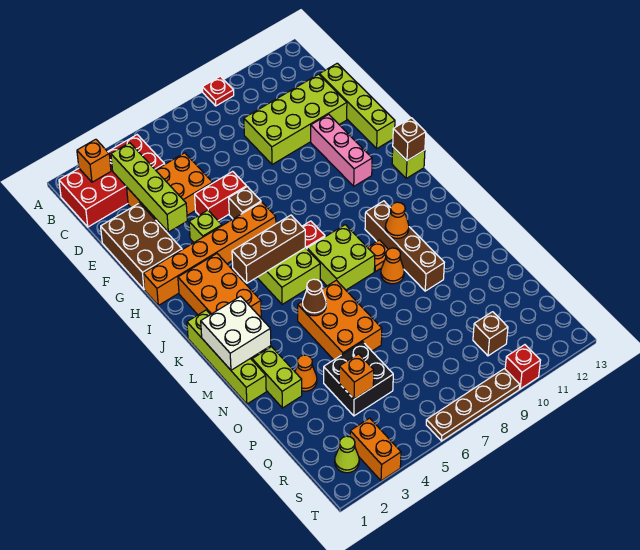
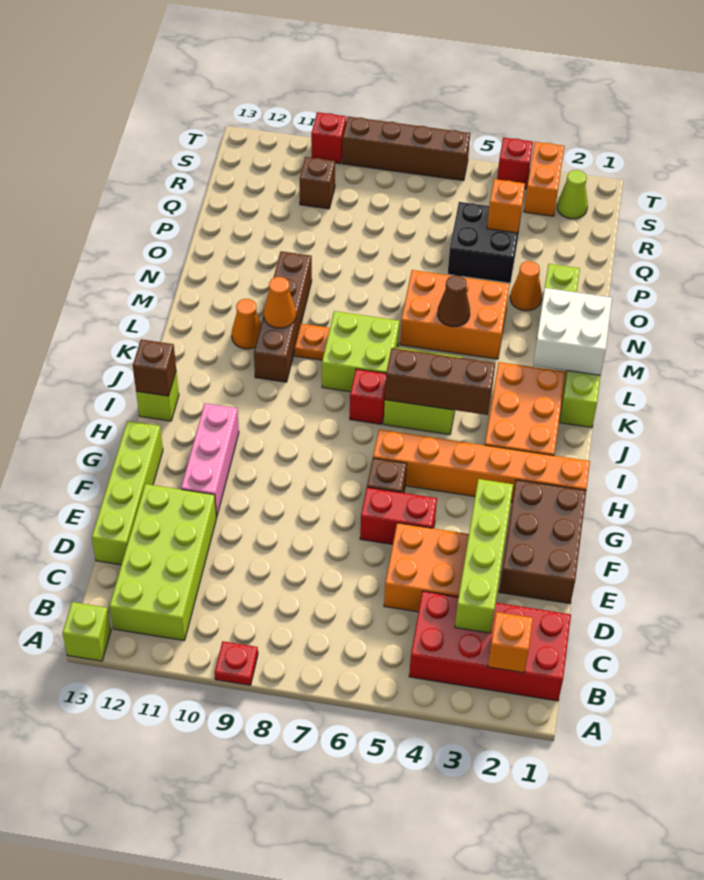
lime 2x4 brick [244,74,347,165] -> lime 2x4 brick turned to [109,484,217,641]
lime 1x1 brick [189,210,222,242] -> lime 1x1 brick moved to [62,602,111,661]
orange 2x3 brick [298,280,382,360] -> orange 2x3 brick turned to [400,270,509,359]
orange 1x1 cone [381,248,404,284] -> orange 1x1 cone moved to [232,299,261,349]
none -> red 1x1 brick [497,138,533,189]
brown 1x4 plate [426,369,520,441] -> brown 1x4 brick [342,117,470,181]

